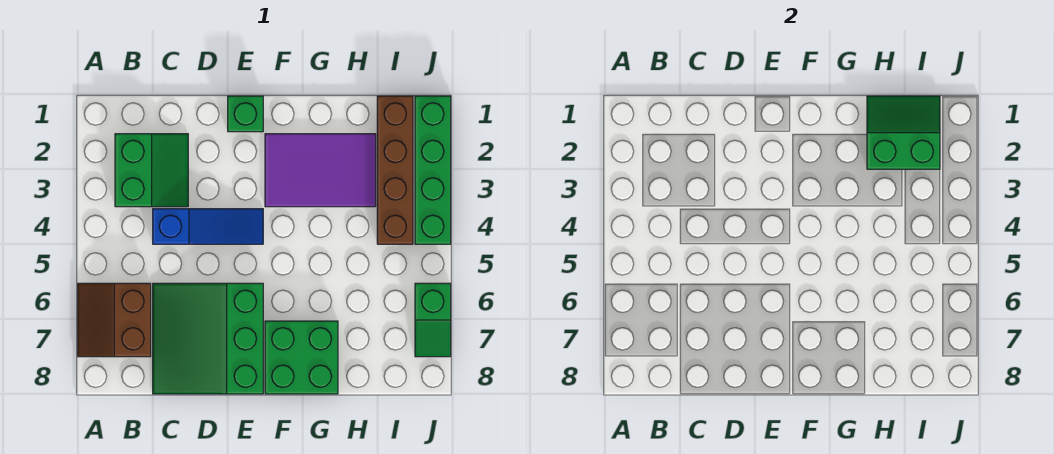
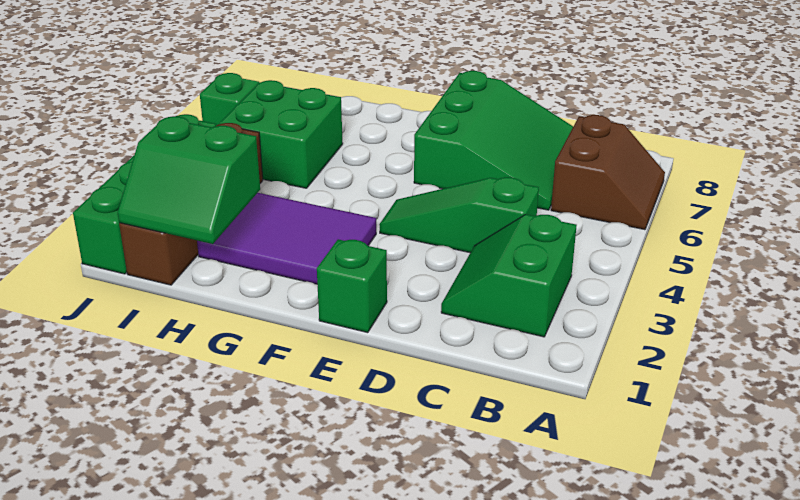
blue 1x3 slope [153,209,263,244] -> green 1x3 slope [379,177,539,253]
green 2x2 brick [265,321,338,394] -> green 2x2 brick moved to [219,80,343,188]

